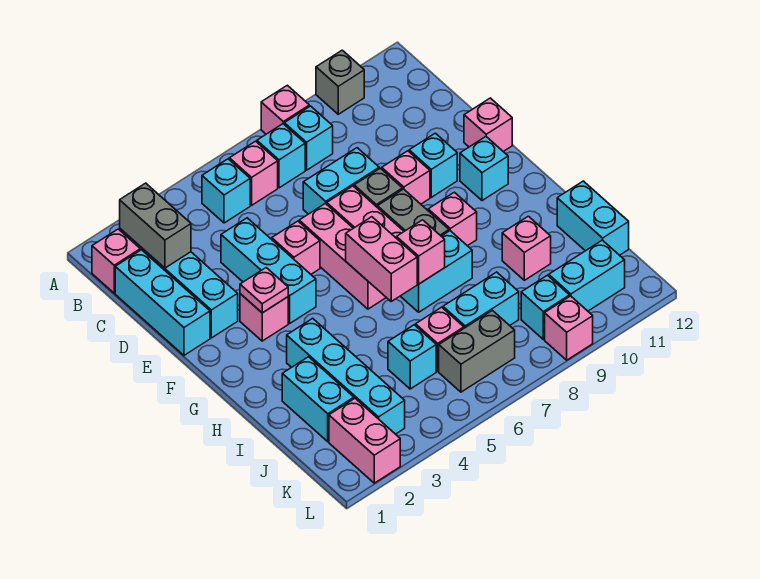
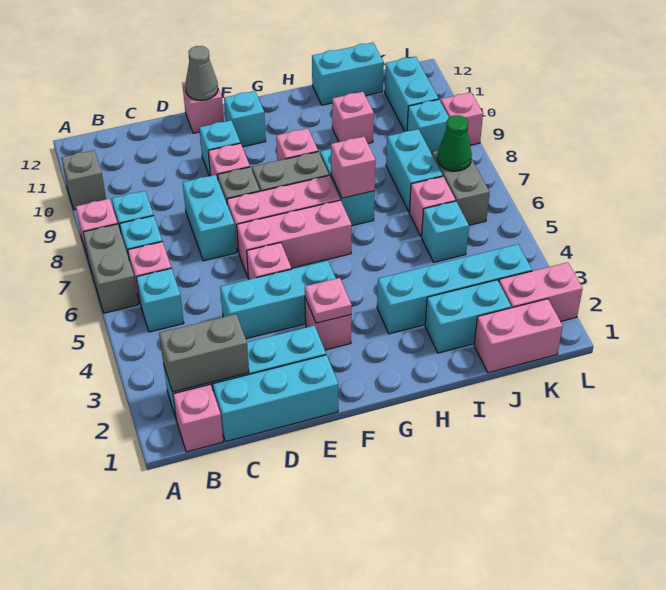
none -> grey 1x2 brick [83,224,138,313]
none -> grey 1x1 cone [185,46,218,100]
pink 1x2 brick [346,217,417,301] -> pink 1x2 brick moved to [474,299,563,373]
none -> green 1x1 cone [437,115,472,171]

